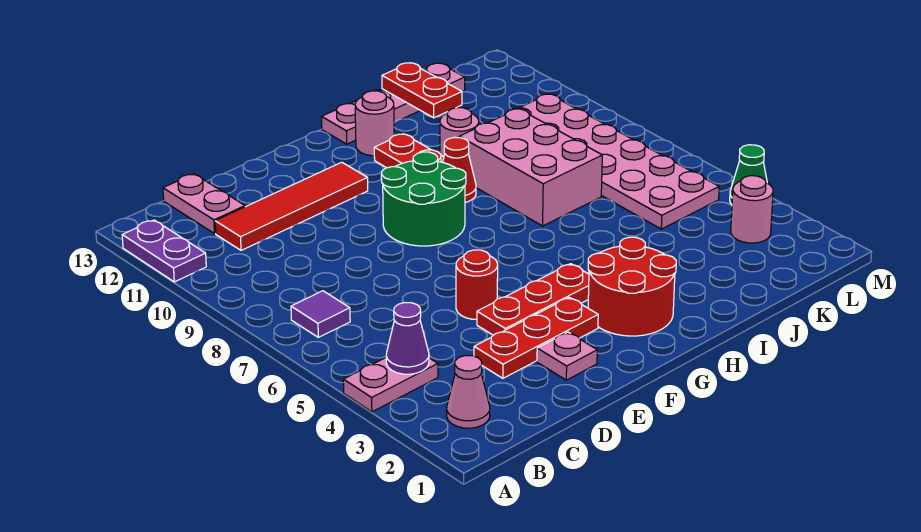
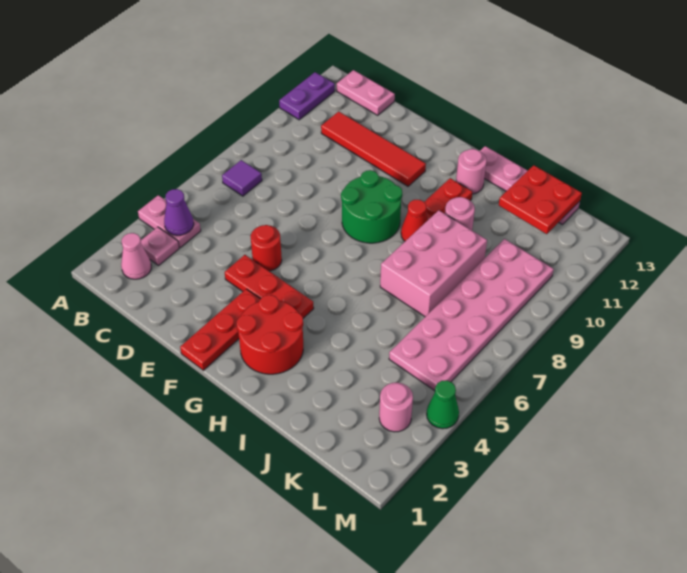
pink 1x2 plate [163,174,245,234] -> pink 1x2 plate turned to [337,70,395,115]
red 1x3 plate [474,297,598,378] -> red 1x3 plate turned to [180,289,260,370]
pink 1x1 plate [537,332,597,380] -> pink 1x1 plate moved to [141,227,179,265]
red 1x2 plate [382,63,462,118] -> red 2x2 plate [499,165,582,234]

